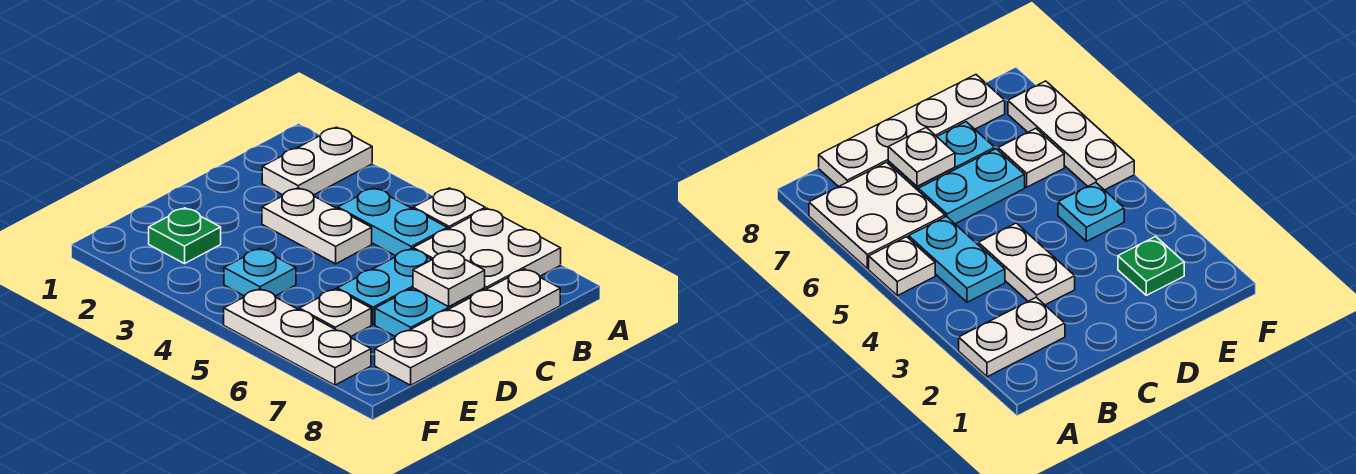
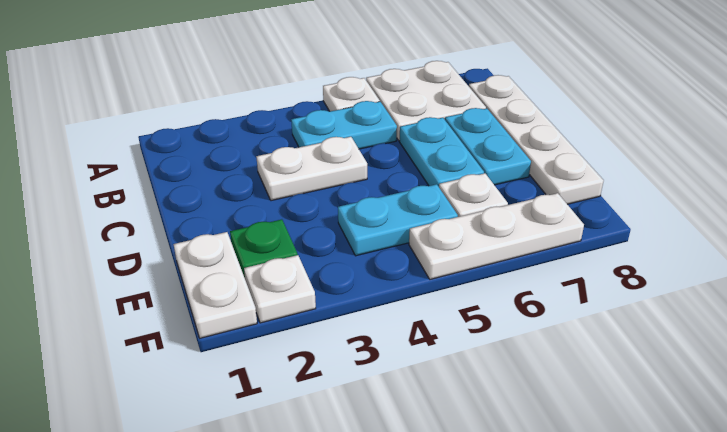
white 1x2 plate [262,127,372,195] -> white 1x2 plate moved to [173,232,257,338]
white 1x1 plate [413,251,485,307] -> white 1x1 plate moved to [244,255,316,323]
cyan 1x1 plate [224,249,296,296] -> cyan 1x2 plate [338,184,458,256]

